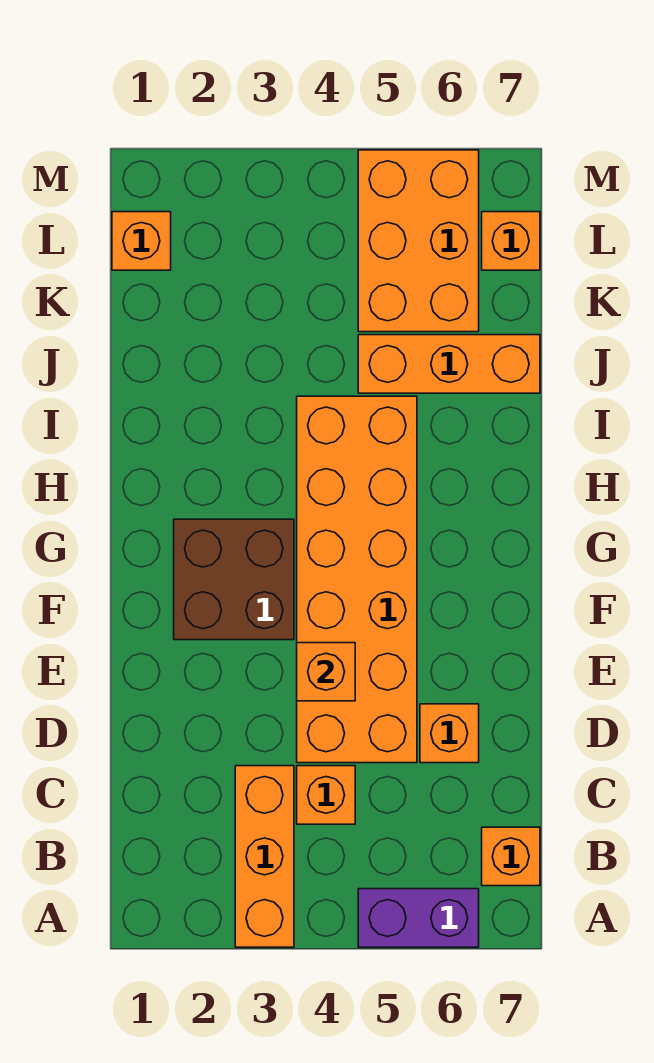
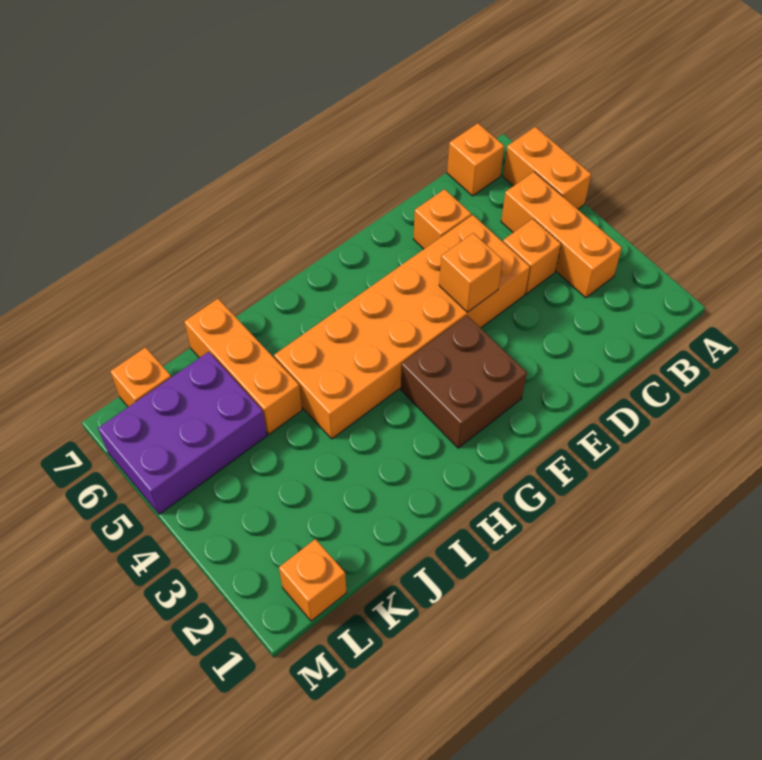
orange 1x3 brick [235,766,294,947] -> orange 1x3 brick turned to [501,172,622,298]
purple 1x2 brick [358,889,479,947] -> orange 1x2 brick [503,127,591,209]
orange 2x3 brick [358,150,479,332] -> purple 2x3 brick [98,352,267,514]

